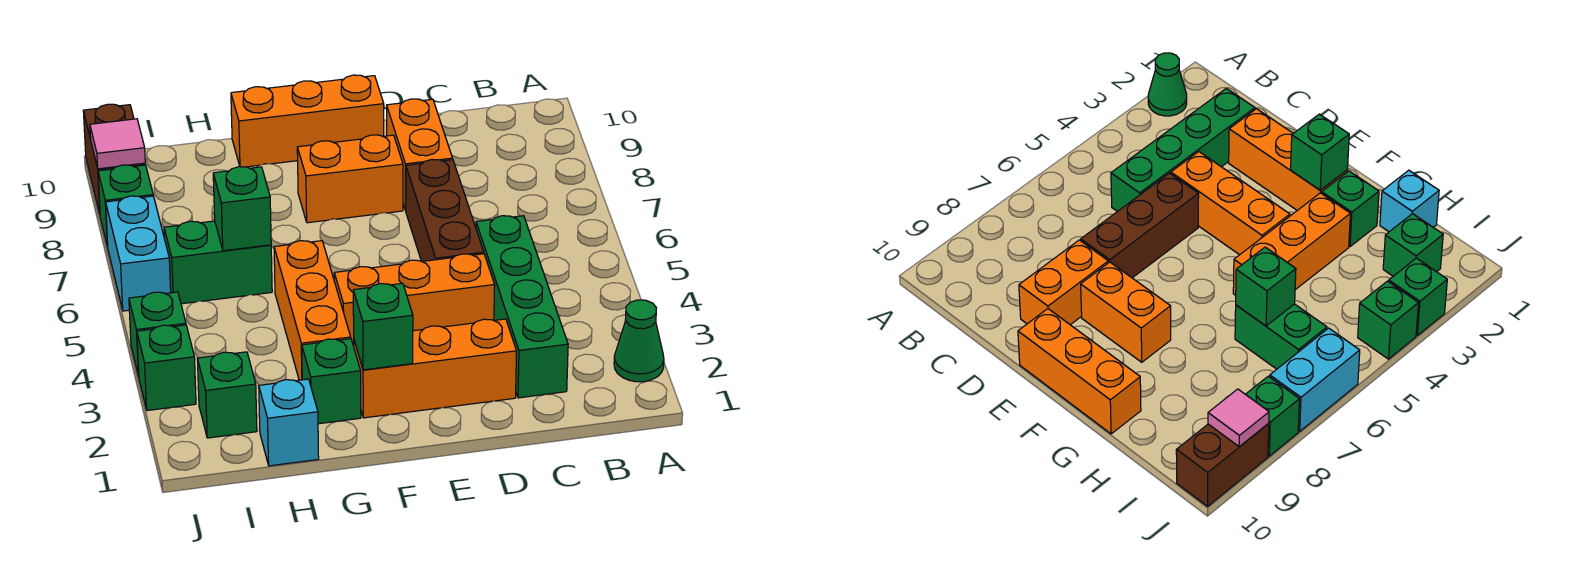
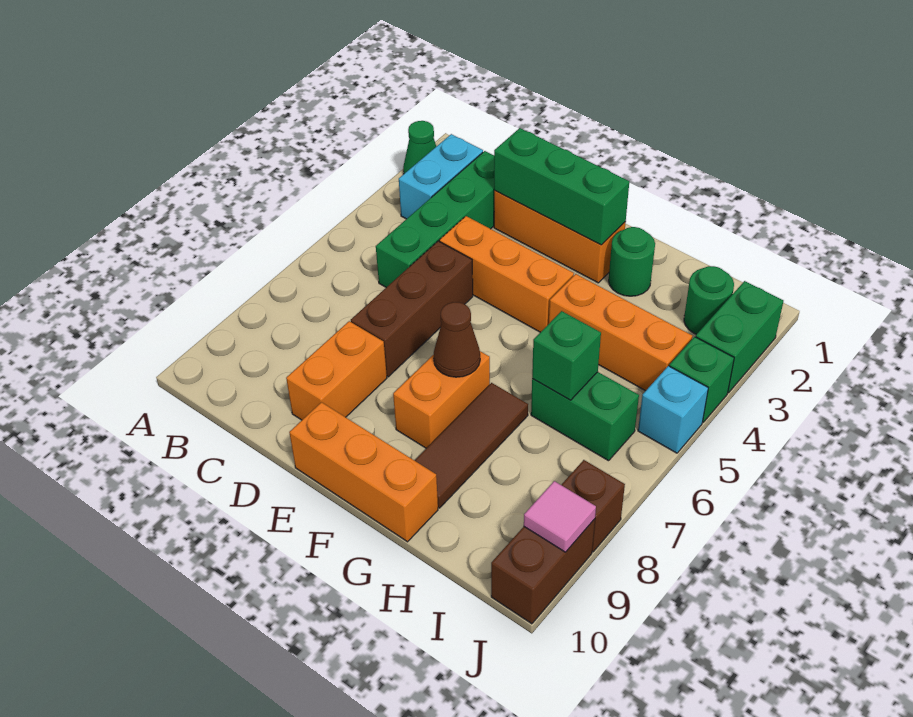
orange 1x2 brick [297,135,403,223] -> orange 1x2 brick turned to [393,351,490,448]
green 1x1 brick [353,283,413,370] -> green 1x3 brick [494,128,629,245]
none -> brown 1x1 cone [434,302,480,377]
green 1x1 brick [302,339,361,424] -> green 1x1 round brick [609,227,655,296]
orange 1x3 brick [274,241,351,380] -> orange 1x3 brick turned to [549,274,692,391]
none -> brown 1x3 tile [415,383,528,508]
cyan 1x1 brick [259,379,319,466] -> cyan 1x1 brick moved to [638,366,708,453]
green 1x1 brick [197,352,257,438] -> green 1x1 round brick [684,266,734,334]
green 1x1 brick [137,325,196,411] -> green 1x2 brick [696,281,783,393]
cyan 1x2 brick [106,196,171,311] -> cyan 1x2 brick moved to [399,134,483,219]
green 1x1 brick [98,165,153,247] -> brown 1x1 brick [562,460,625,552]

